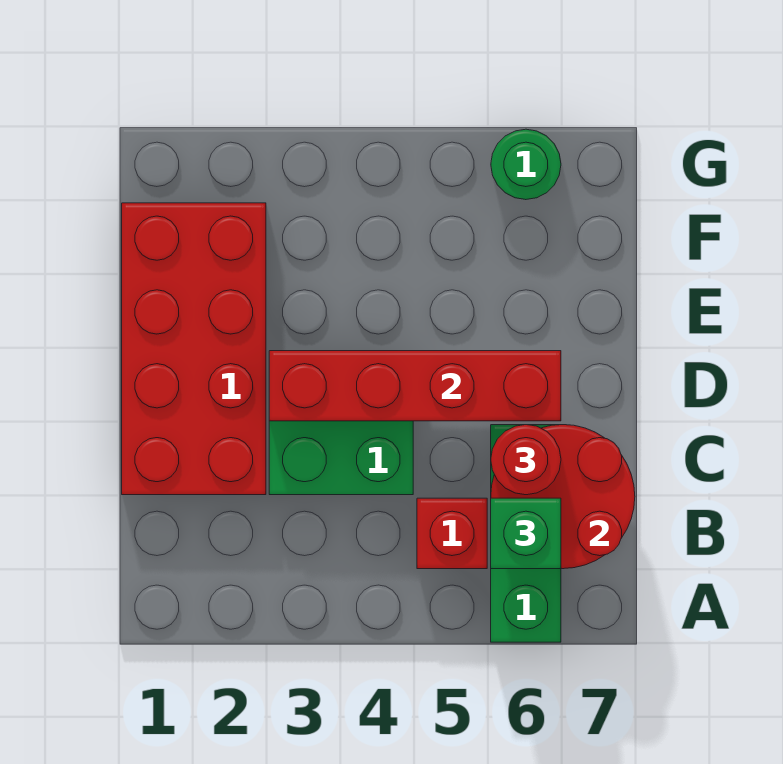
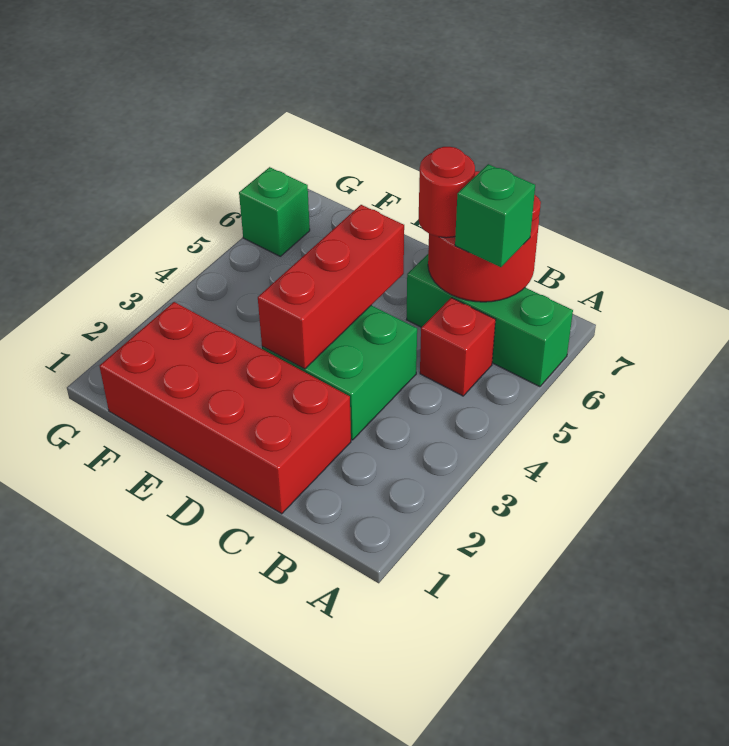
red 1x4 brick [269,351,561,421] -> red 1x3 brick [258,205,404,369]
green 1x1 round brick [491,129,561,200] -> green 1x1 brick [239,167,310,256]

